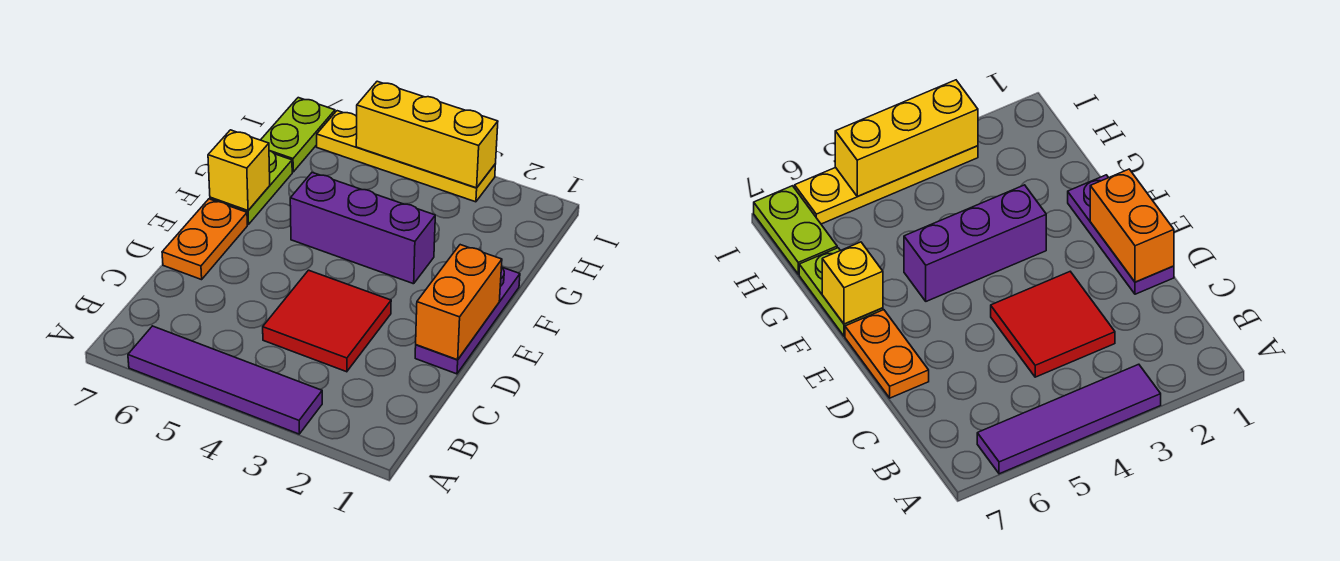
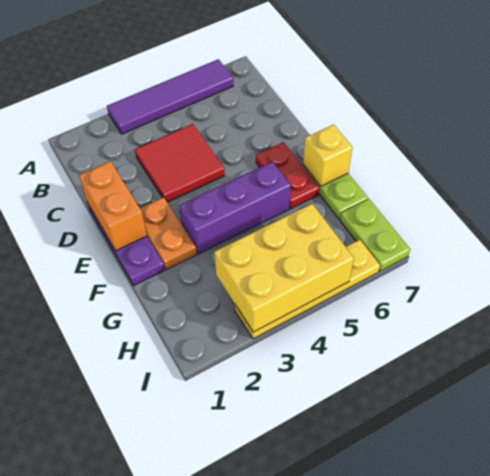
orange 1x2 plate [162,199,247,280] -> orange 1x2 plate moved to [140,197,197,270]
none -> red 1x2 plate [256,142,319,209]
yellow 1x3 brick [356,81,498,188] -> yellow 2x3 brick [214,204,354,332]

